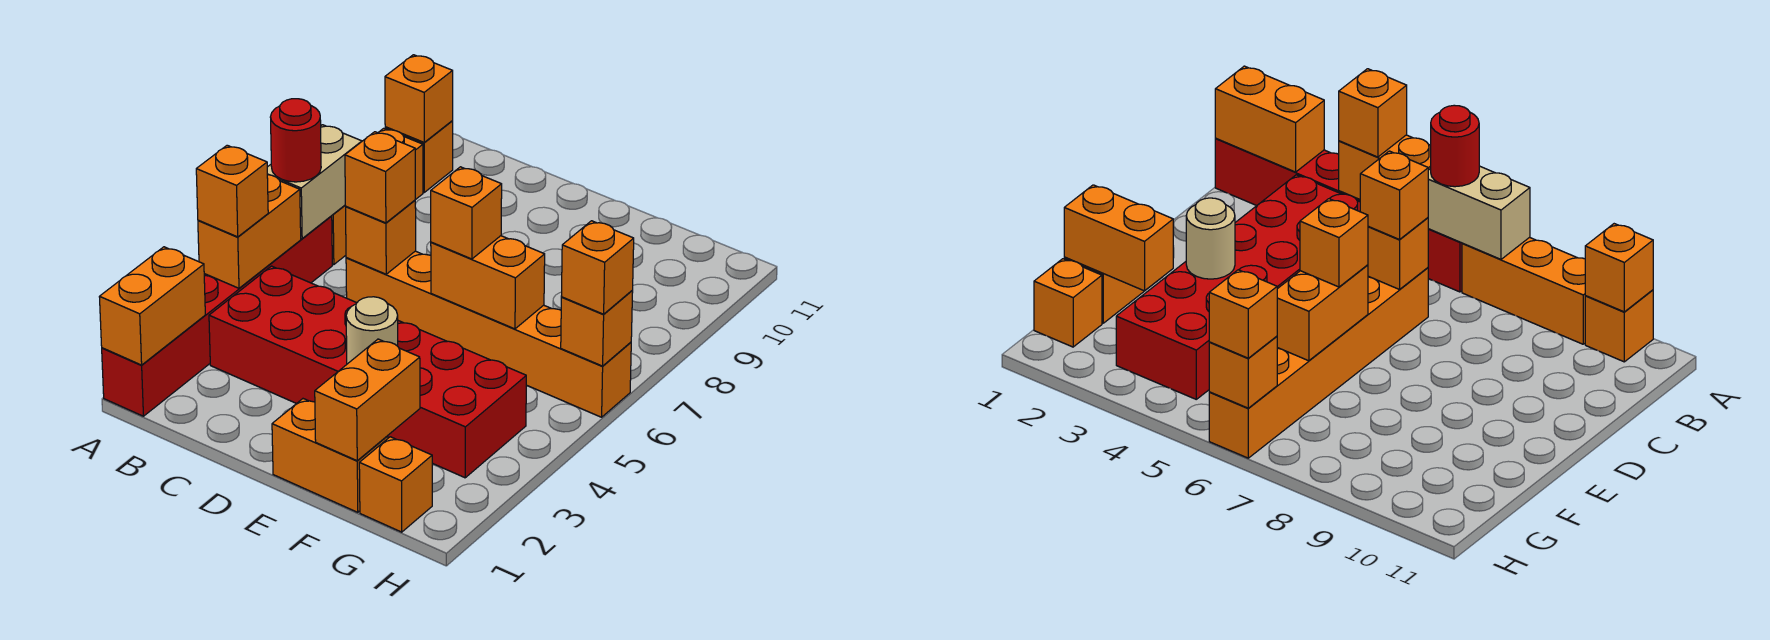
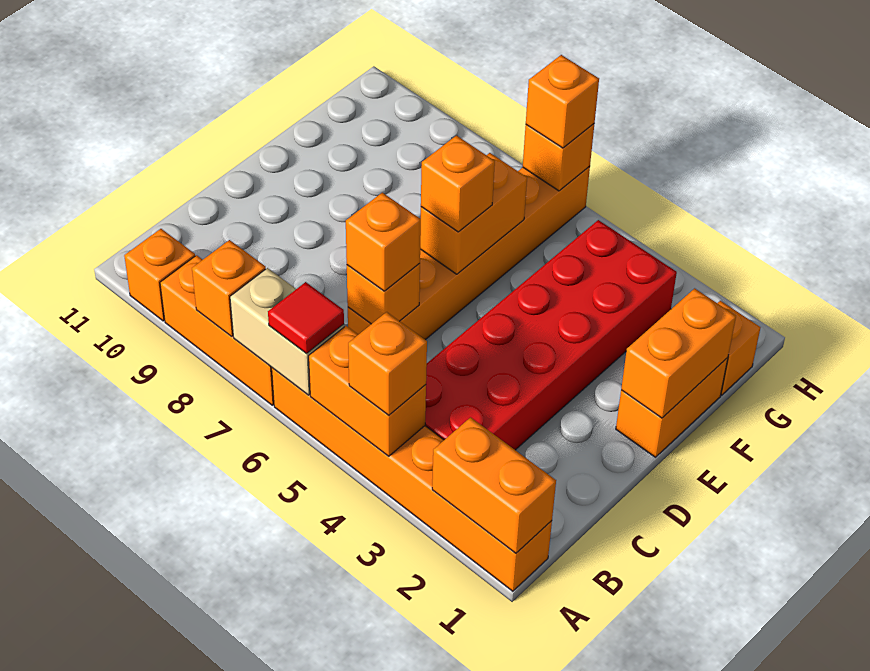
red 1x6 brick [102,216,332,416] -> orange 1x6 brick [272,368,552,591]
red 1x1 round brick [271,99,321,182] -> red 1x1 tile [268,282,344,353]
orange 1x1 brick [385,55,453,142] -> orange 1x1 brick moved to [192,240,266,337]
tan 1x1 round brick [346,297,398,364] -> none
orange 1x2 brick [315,339,420,461] -> orange 1x2 brick turned to [621,288,736,418]

